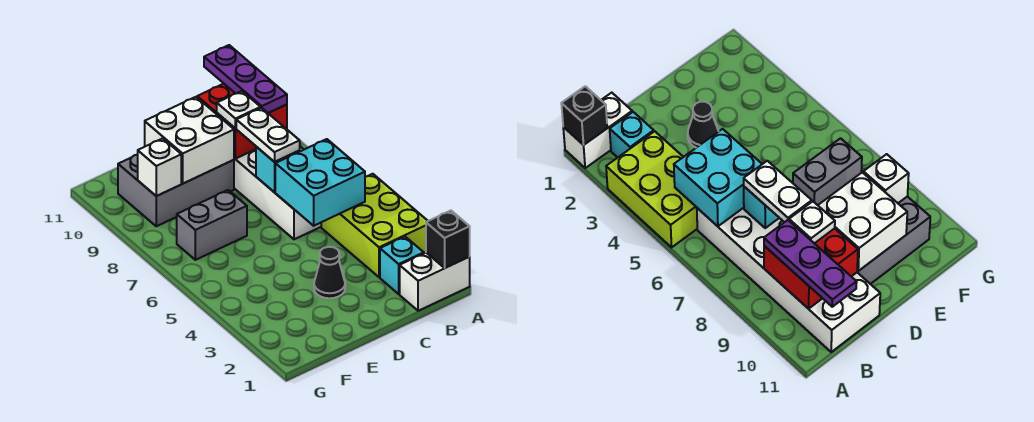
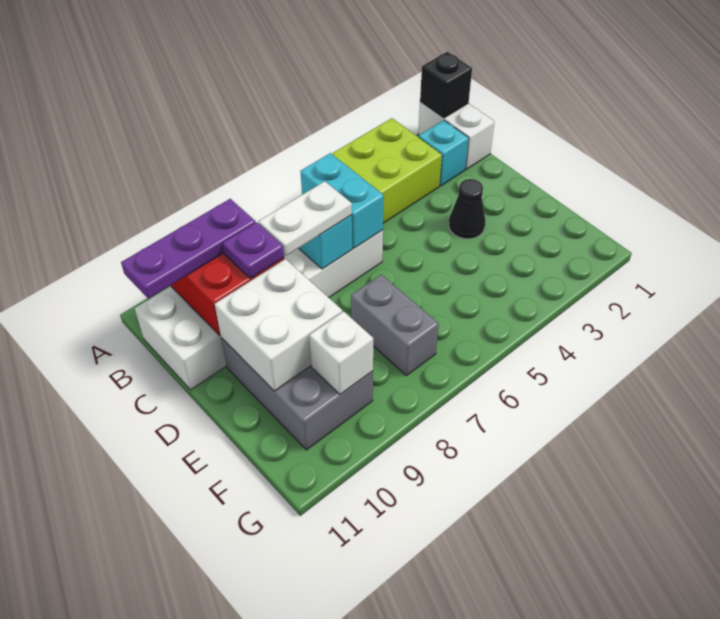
cyan 2x2 brick [275,139,365,226] -> cyan 1x2 brick [300,153,384,248]
white 1x1 plate [217,91,261,128] -> purple 1x1 plate [223,222,284,278]

